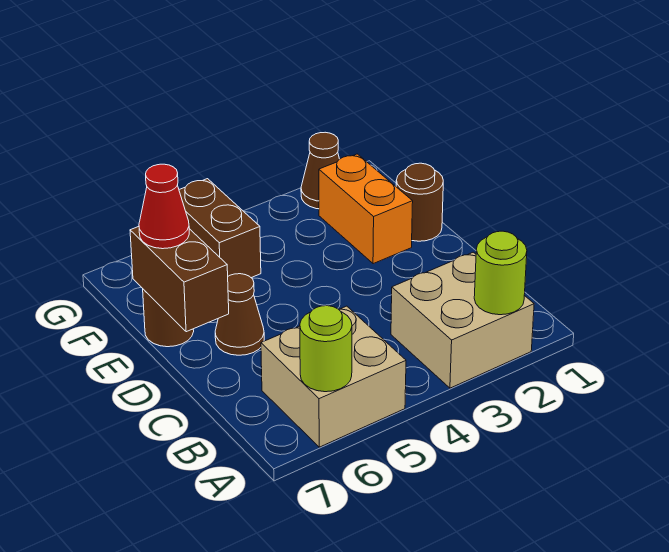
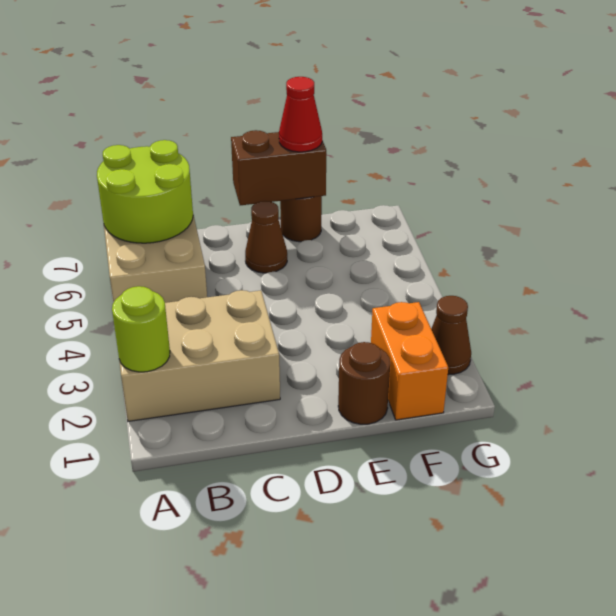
tan 2x2 brick [391,252,534,388] -> tan 2x3 brick [119,290,280,421]
lime 1x1 round brick [300,306,352,392] -> lime 2x2 round brick [97,140,193,243]
orange 1x2 brick [319,154,413,264] -> orange 1x2 brick turned to [371,302,448,420]
brown 1x2 brick [179,179,261,278] -> none

